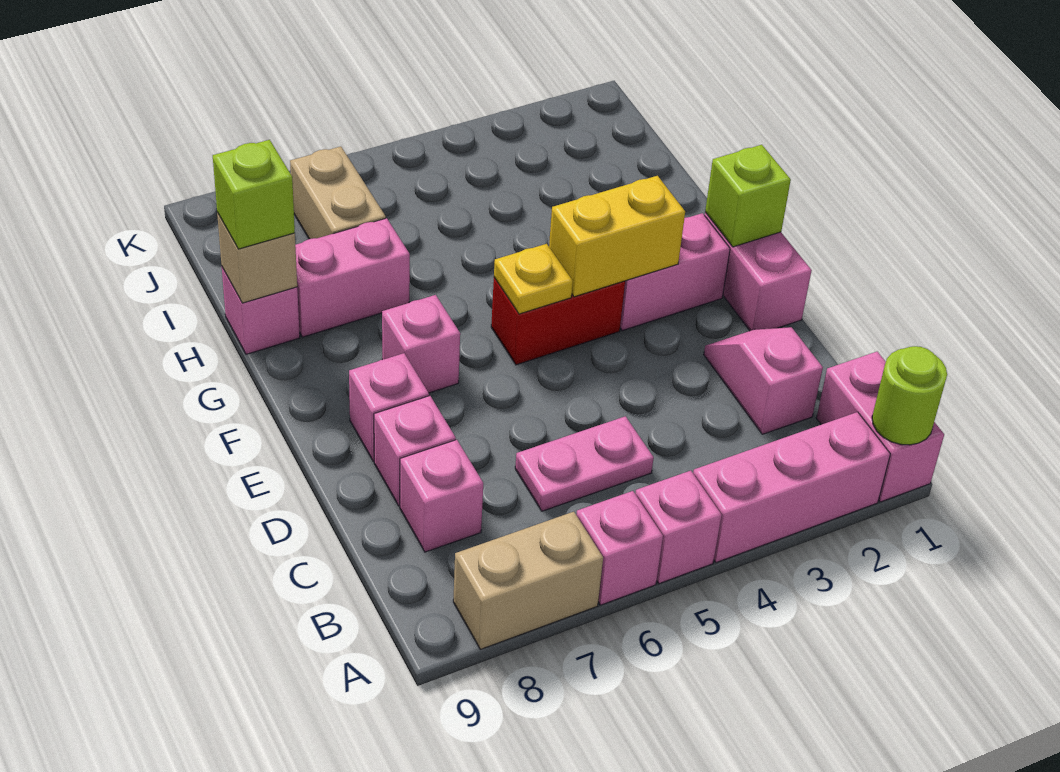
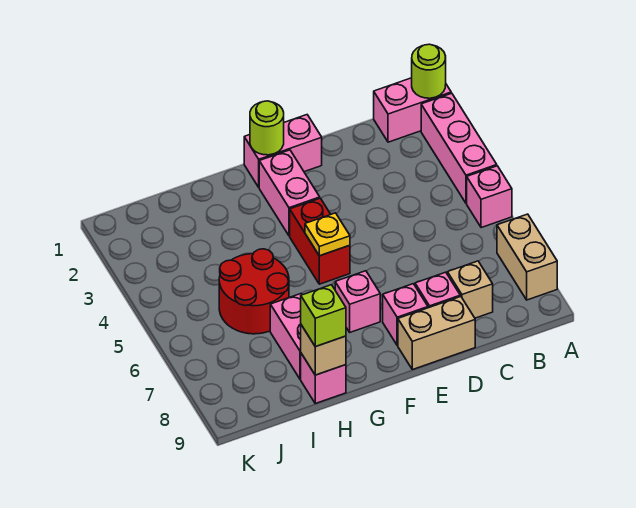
pink 1x1 brick [576,491,663,605] -> none
pink 1x2 slope [704,327,823,434] -> none
pink 1x2 plate [515,416,654,511] -> none
pink 1x1 brick [400,440,483,552] -> tan 1x1 brick [447,261,493,318]
lime 1x1 brick [705,145,791,247] -> lime 1x1 round brick [250,101,284,155]
yellow 1x2 brick [549,176,685,297] -> none
none -> red 2x2 round brick [219,249,289,334]
tan 1x2 brick [290,146,386,239] -> tan 1x2 brick moved to [398,296,475,370]

